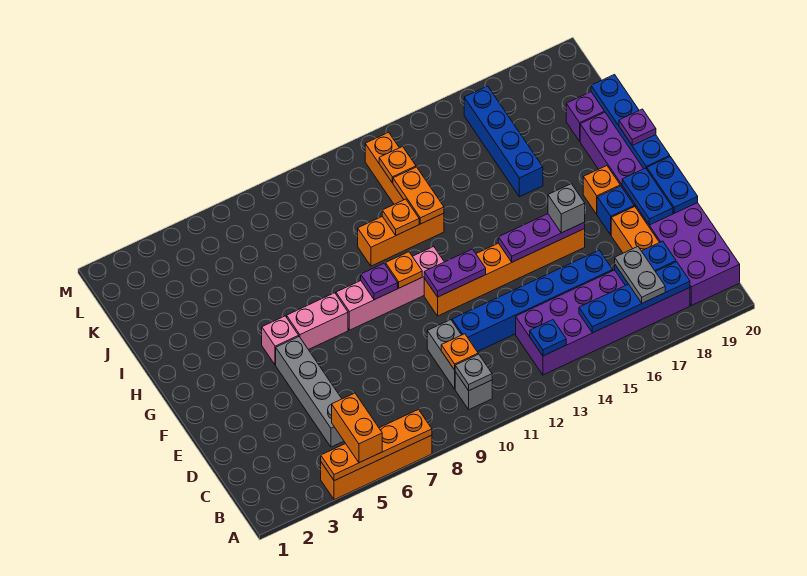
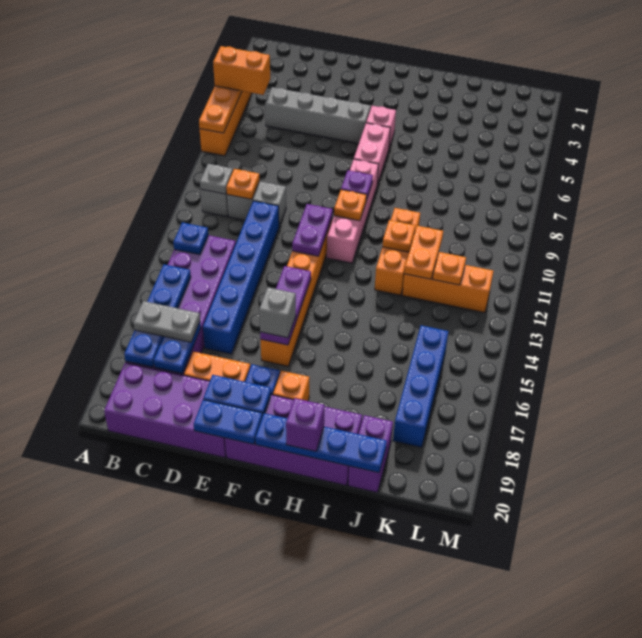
purple 1x1 plate [619,109,656,146] -> purple 1x1 brick [286,398,325,451]
orange 1x2 plate [393,167,444,224] -> orange 1x2 plate turned to [404,226,443,279]
blue 1x4 brick [464,86,543,197] -> blue 1x4 brick turned to [393,325,448,447]

